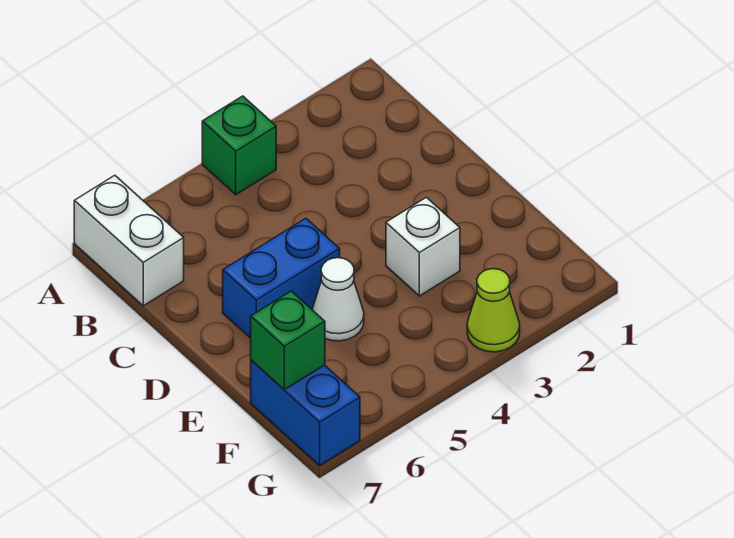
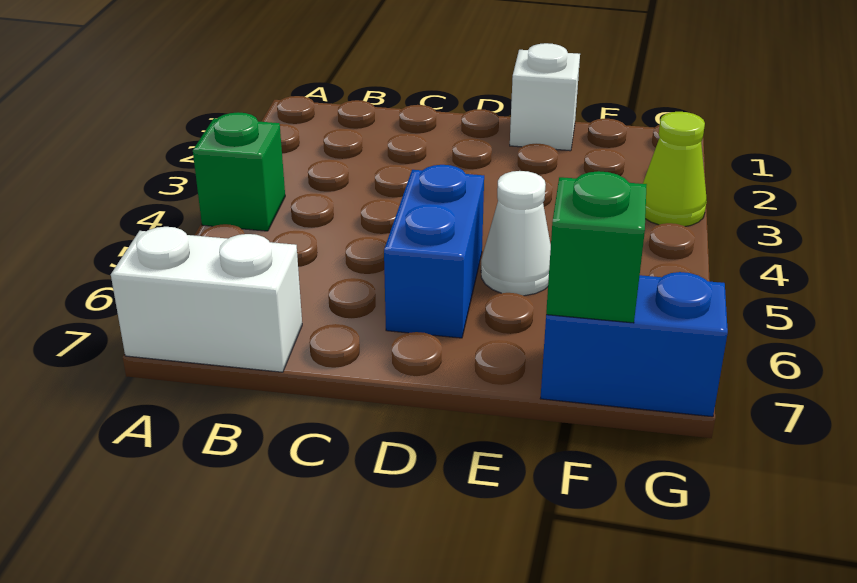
white 1x1 brick [386,197,460,296] -> white 1x1 brick moved to [510,43,580,151]

